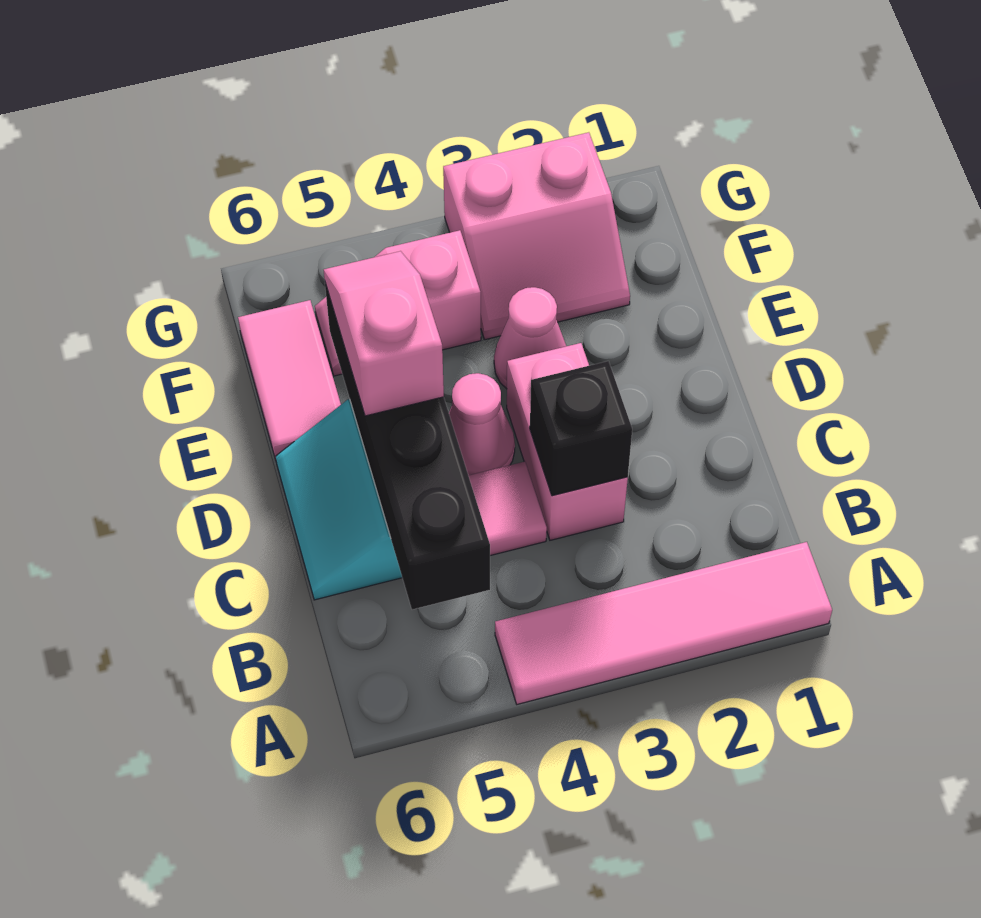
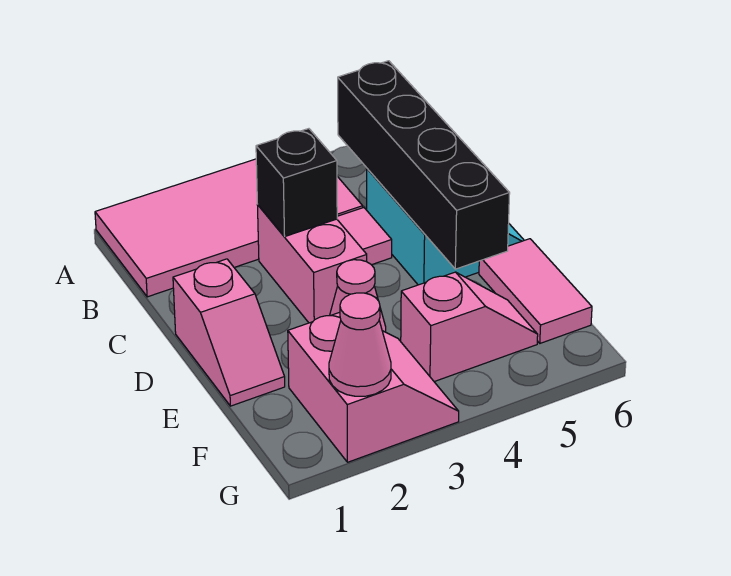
pink 1x4 tile [495,542,832,704] -> pink 2x4 tile [95,159,363,297]
pink 1x1 cone [449,373,515,475] -> pink 1x1 cone moved to [329,293,391,396]
pink 1x2 slope [324,251,444,416] -> pink 1x2 slope moved to [173,259,285,406]
pink 2x2 slope [443,132,630,340] -> pink 2x2 slope turned to [288,312,459,462]

